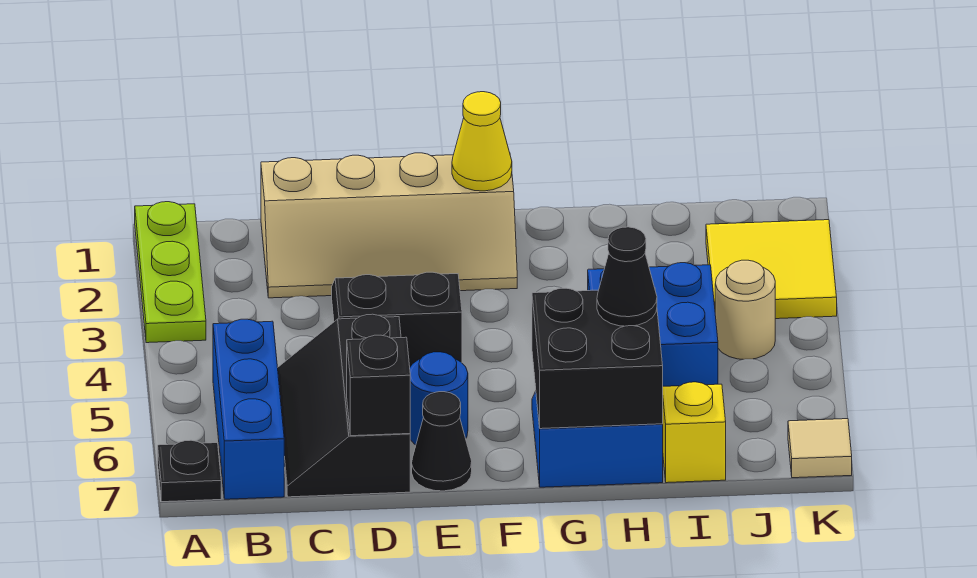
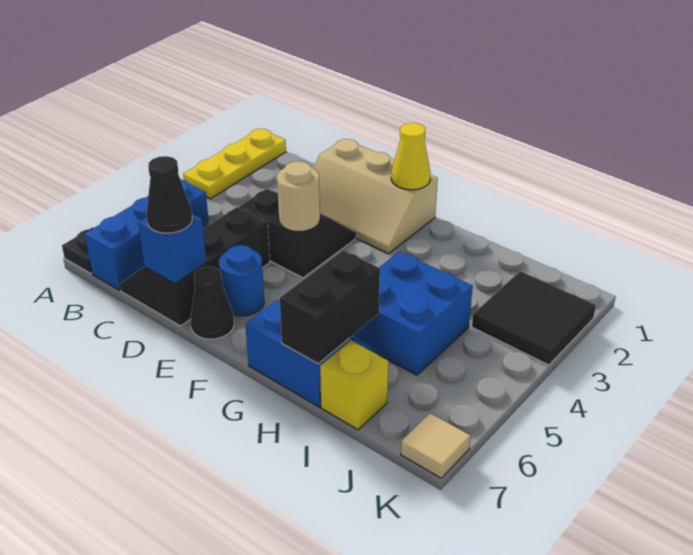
lime 1x3 plate [135,202,206,343] -> yellow 1x3 plate [183,129,286,199]
tan 2x4 slope [261,153,517,298] -> tan 2x3 slope [313,139,438,254]
black 1x1 brick [347,335,410,436] -> blue 1x1 brick [138,214,206,284]
black 2x2 brick [532,288,663,429] -> black 1x2 brick [280,251,380,364]
black 1x1 cone [597,227,657,326] -> black 1x1 cone moved to [146,156,192,233]
yellow 2x2 tile [706,220,837,319] -> black 2x2 tile [472,271,596,365]
tan 1x1 round brick [715,260,775,359] -> tan 1x1 round brick moved to [277,161,320,232]

